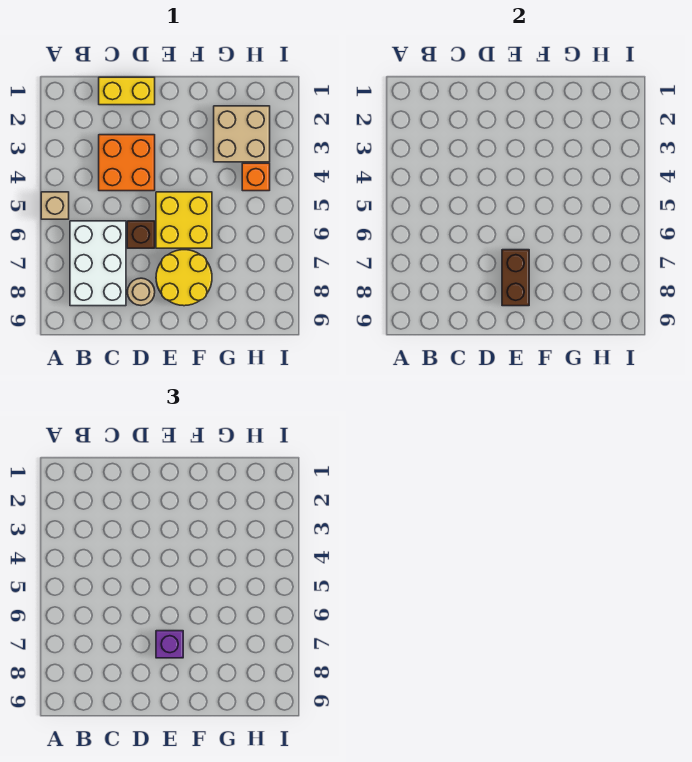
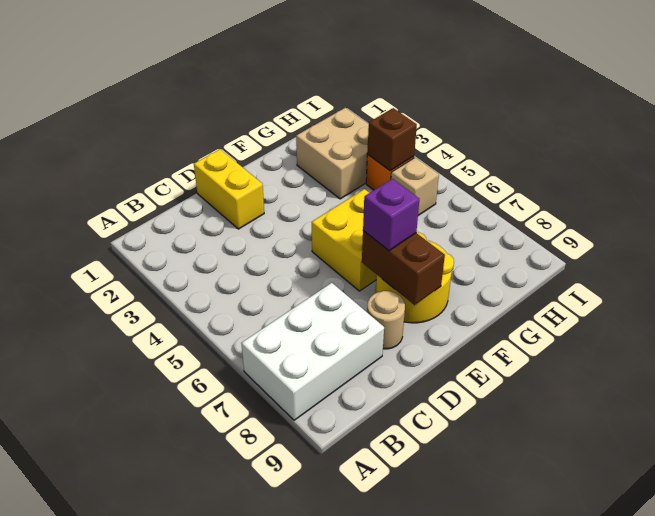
tan 1x1 brick [41,192,69,219] -> tan 1x1 brick moved to [391,157,439,215]
white 2x3 brick [70,221,126,306] -> white 2x3 brick turned to [241,283,384,420]
yellow 1x2 brick [99,77,155,105] -> yellow 1x2 brick turned to [194,149,264,229]
orange 2x2 brick [99,135,155,191] -> none
brown 1x1 brick [127,221,155,248] -> brown 1x1 brick moved to [367,108,417,171]

